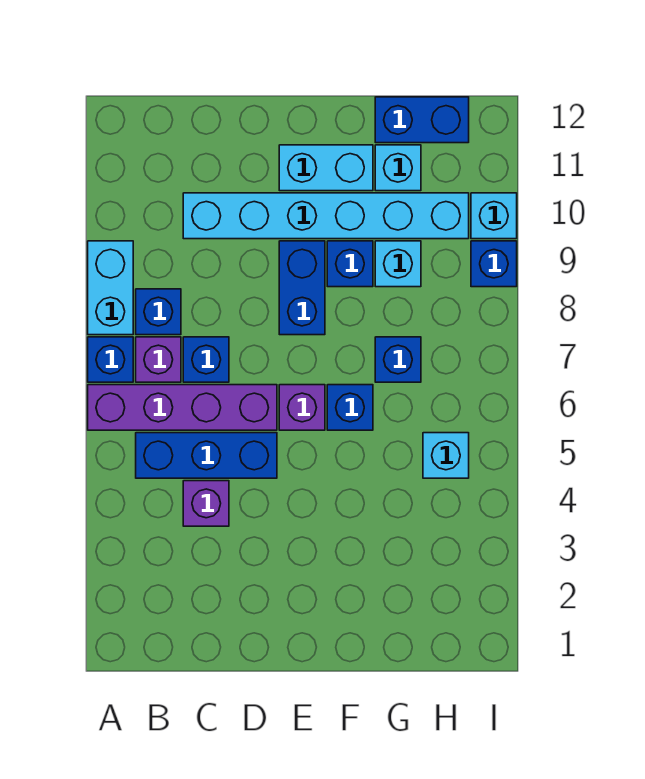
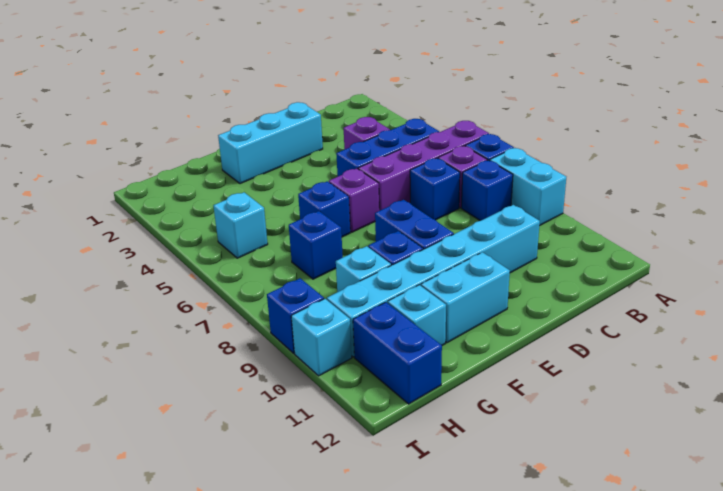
none -> cyan 1x3 brick [218,102,323,184]
blue 1x2 brick [375,97,469,143] -> blue 1x2 brick turned to [353,302,442,404]

